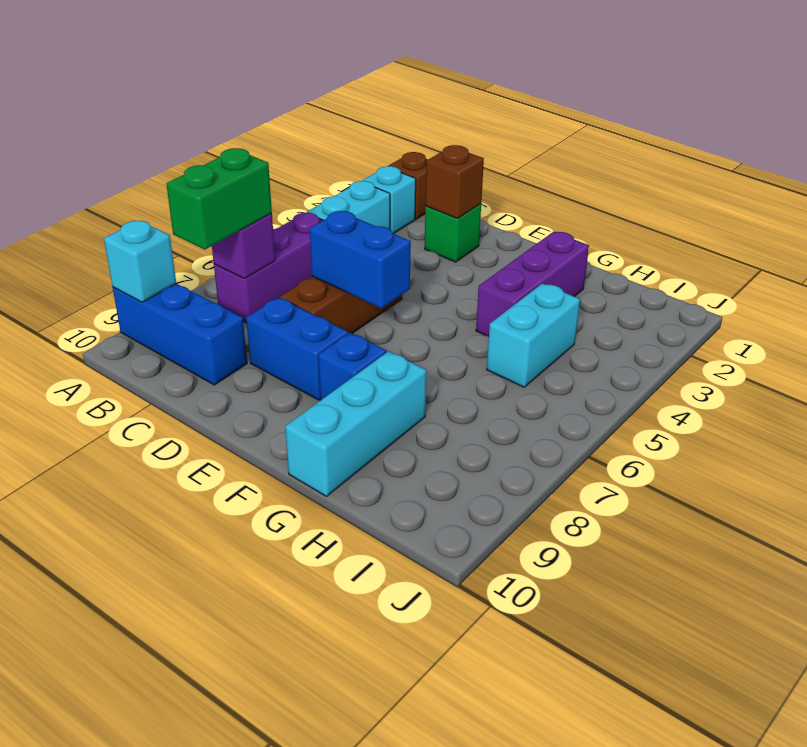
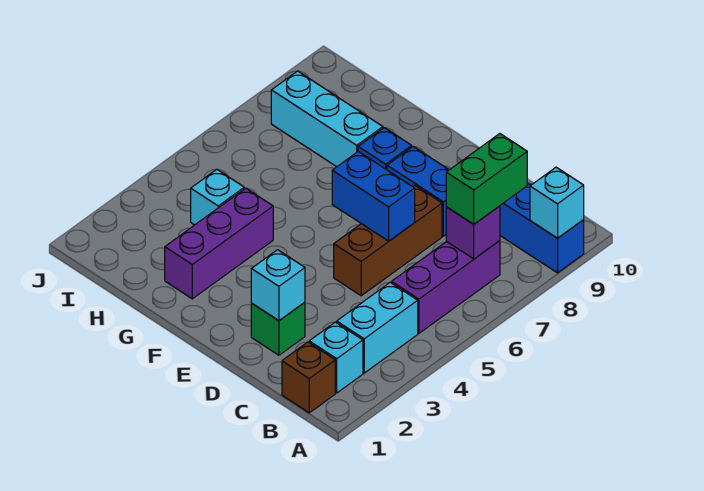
brown 1x1 brick [426,145,484,218] -> cyan 1x1 brick [251,250,305,321]
cyan 1x3 brick [285,351,426,496] -> cyan 1x3 brick turned to [271,71,383,167]
cyan 1x2 brick [487,283,580,387] -> cyan 1x1 brick [191,169,244,225]

